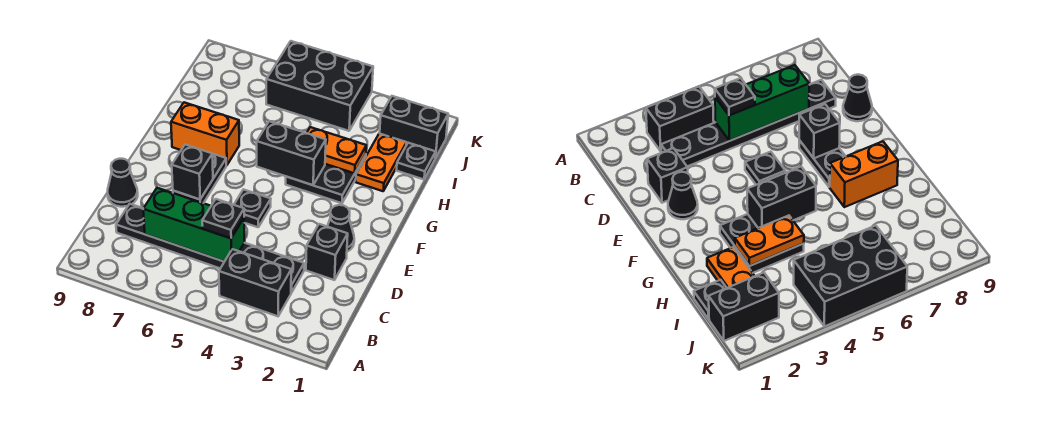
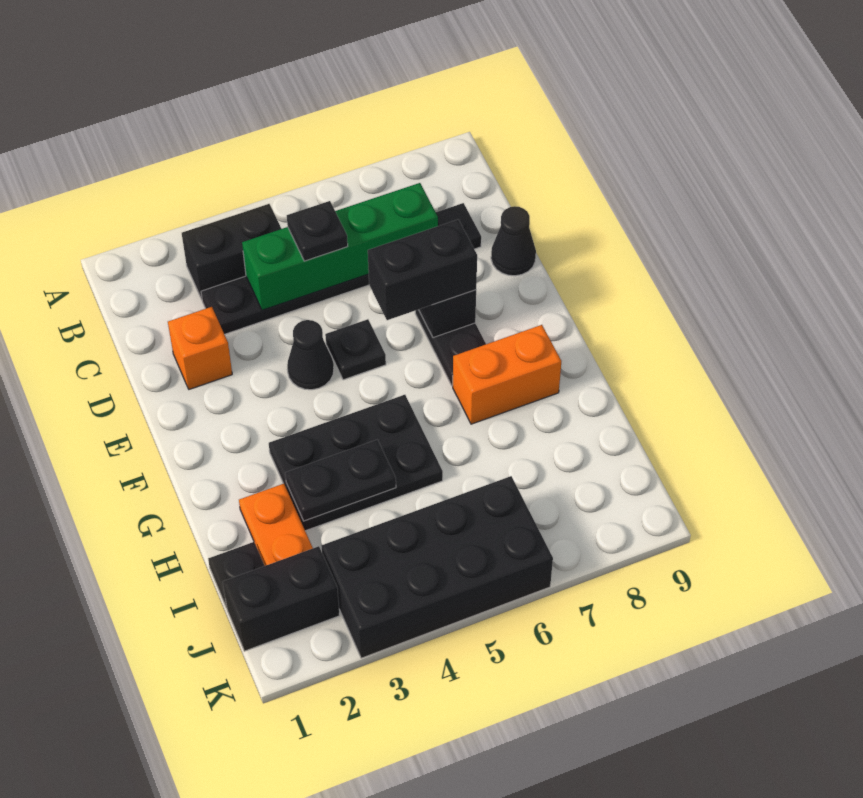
green 1x3 brick [143,188,245,262] -> green 1x4 brick [242,183,438,310]
black 1x1 brick [306,224,348,280] -> orange 1x1 brick [168,307,232,389]
black 1x1 cone [327,205,354,252] -> black 1x1 cone moved to [287,320,334,390]
black 2x2 plate [286,154,366,203] -> black 2x3 plate [269,395,443,531]
black 1x2 brick [257,121,326,185] -> black 1x2 brick moved to [368,220,477,320]
orange 1x2 plate [307,127,366,173] -> black 1x2 plate [285,440,396,521]
black 2x3 brick [266,41,373,131] -> black 2x4 brick [322,476,553,658]

